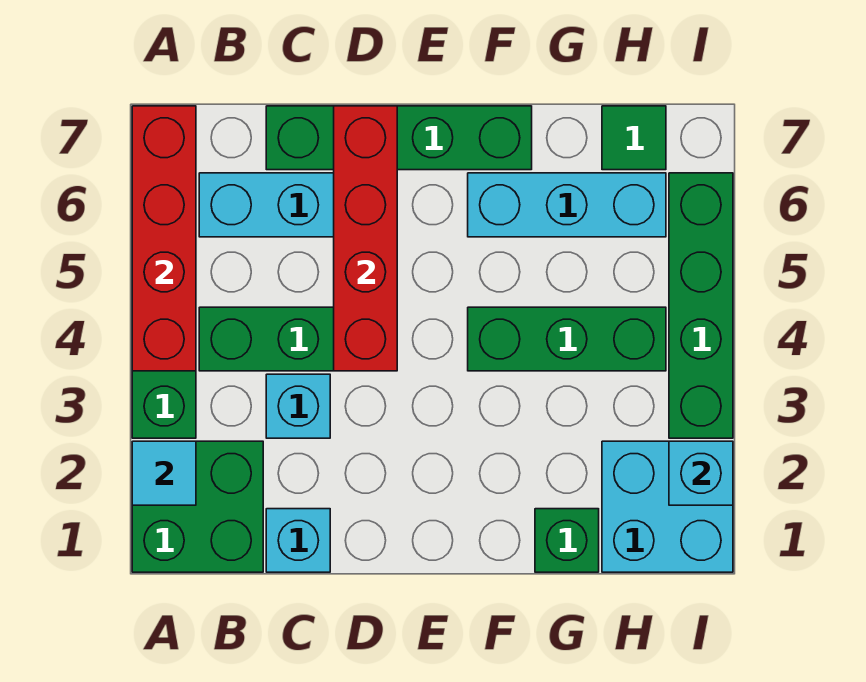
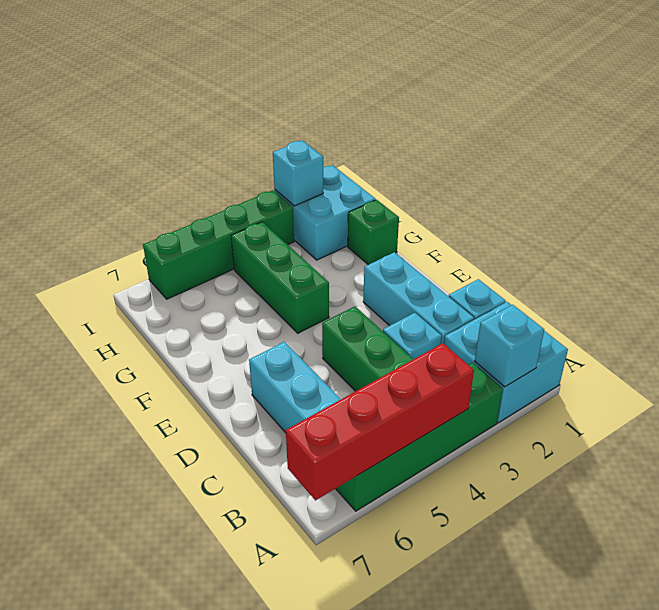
green 2x2 brick [132,441,263,572] -> cyan 2x2 brick [444,302,568,423]
cyan 1x1 tile [132,441,196,505] -> cyan 1x1 brick [475,305,544,387]
green 1x4 brick [266,106,532,170] -> none
red 1x4 brick [334,106,397,371] -> none
cyan 1x3 brick [468,173,666,237] -> cyan 1x3 brick moved to [363,252,474,344]
green 1x1 tile [602,106,666,170] -> none

